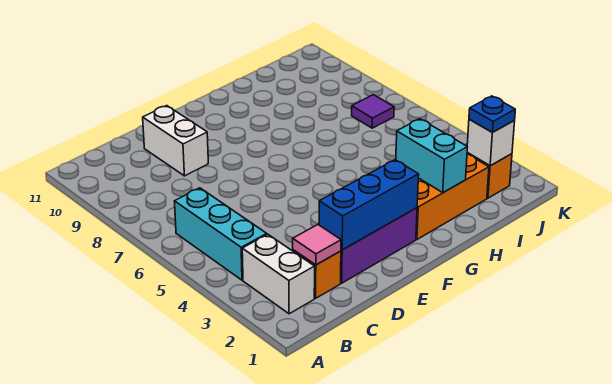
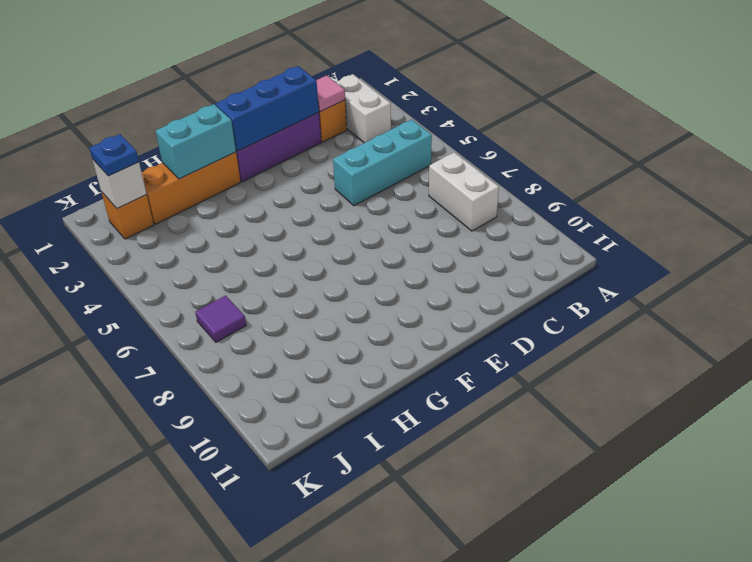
cyan 1x3 brick [175,188,267,280] -> cyan 1x3 brick turned to [333,119,432,206]
white 1x2 brick [143,106,208,176] -> white 1x2 brick moved to [429,152,499,231]
cyan 1x2 brick [396,119,467,193] -> cyan 1x2 brick turned to [156,104,236,179]

